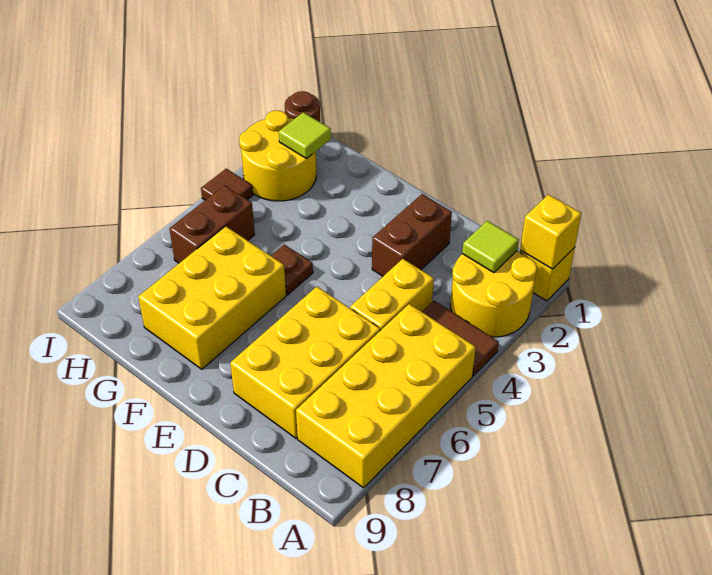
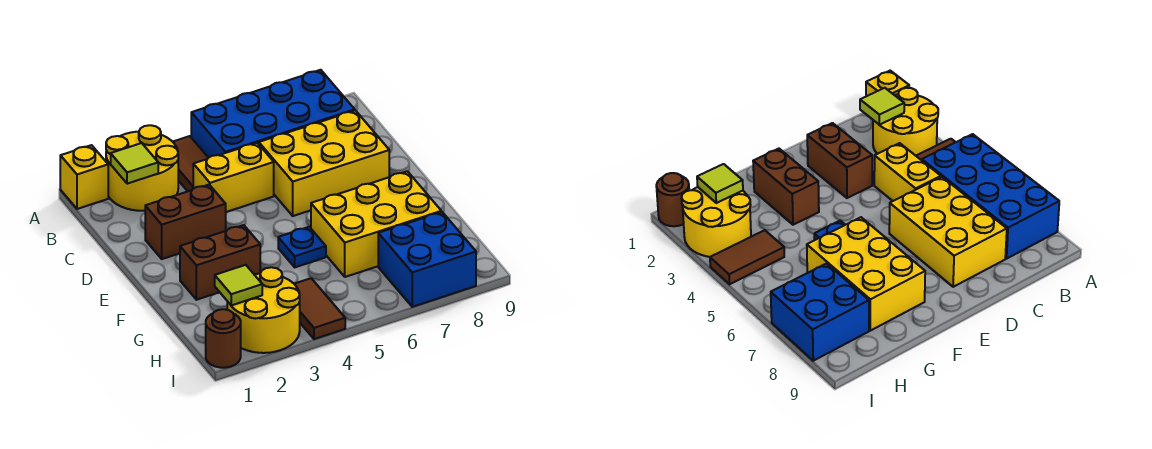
yellow 1x1 brick [520,194,581,269] -> none
yellow 2x4 brick [296,304,476,488] -> blue 2x4 brick [191,70,355,158]
brown 1x1 plate [271,244,313,295] -> blue 1x1 plate [278,227,326,267]
brown 1x2 brick [170,185,255,263] -> brown 1x2 brick moved to [180,225,260,300]
none -> blue 2x2 brick [378,212,476,307]
brown 1x1 tile [201,169,253,200] -> brown 1x2 tile [295,278,345,339]

